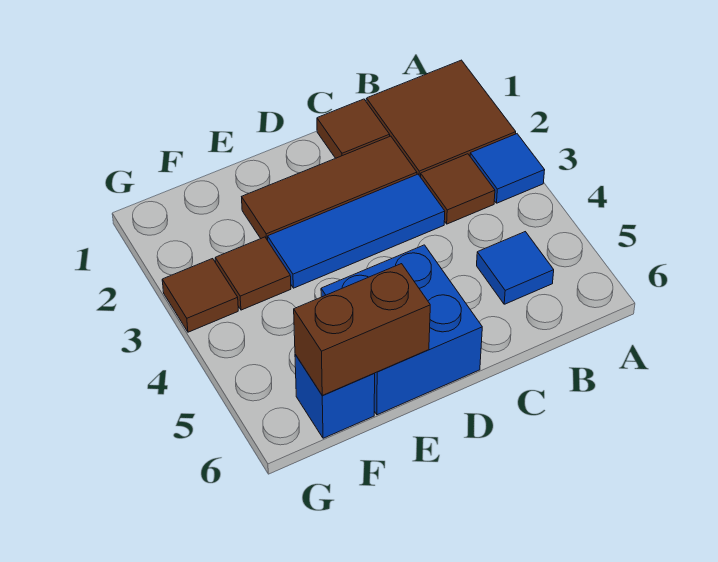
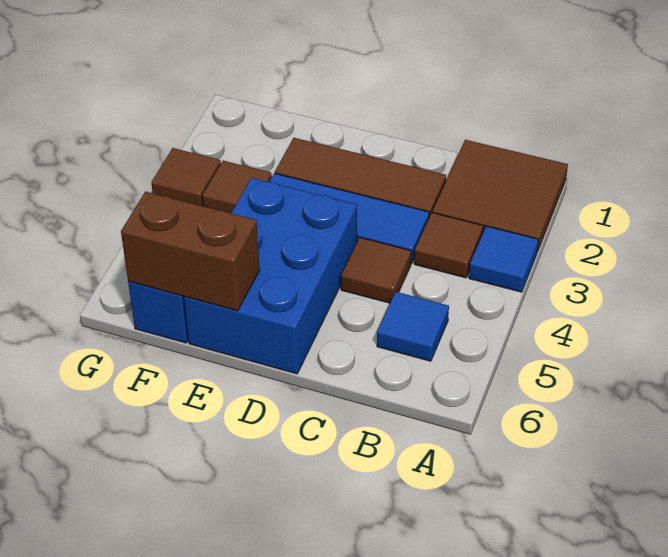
brown 1x1 tile [317,99,390,158] -> brown 1x1 tile moved to [341,238,411,303]
blue 2x2 brick [321,245,482,415] -> blue 2x3 brick [184,178,357,374]

